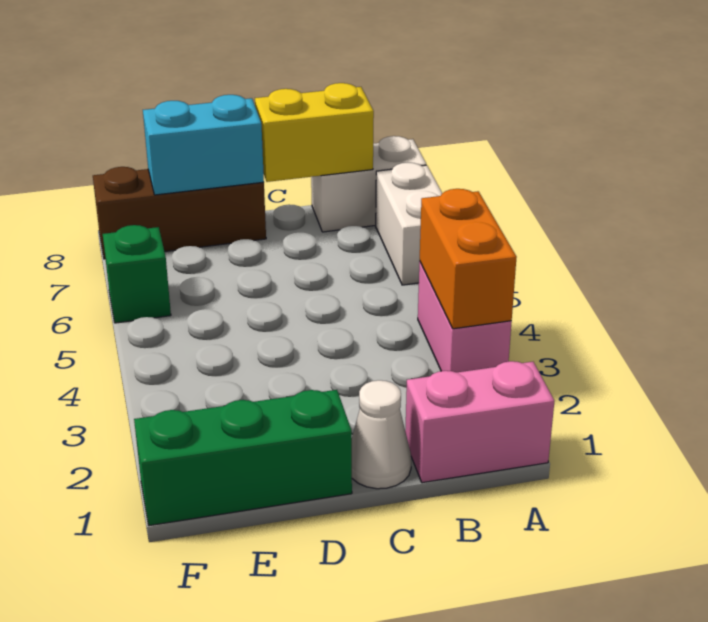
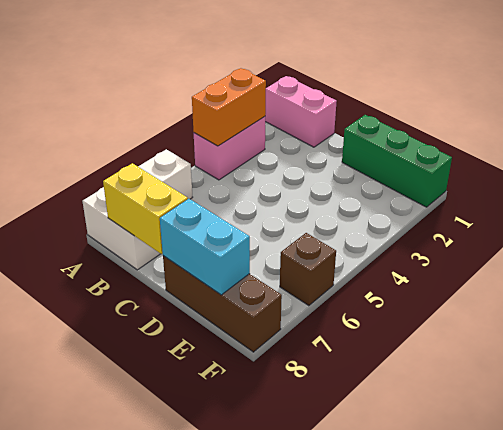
white 1x1 cone [352,380,411,489] -> none
green 1x1 brick [103,225,171,323] -> brown 1x1 brick [280,233,336,306]

